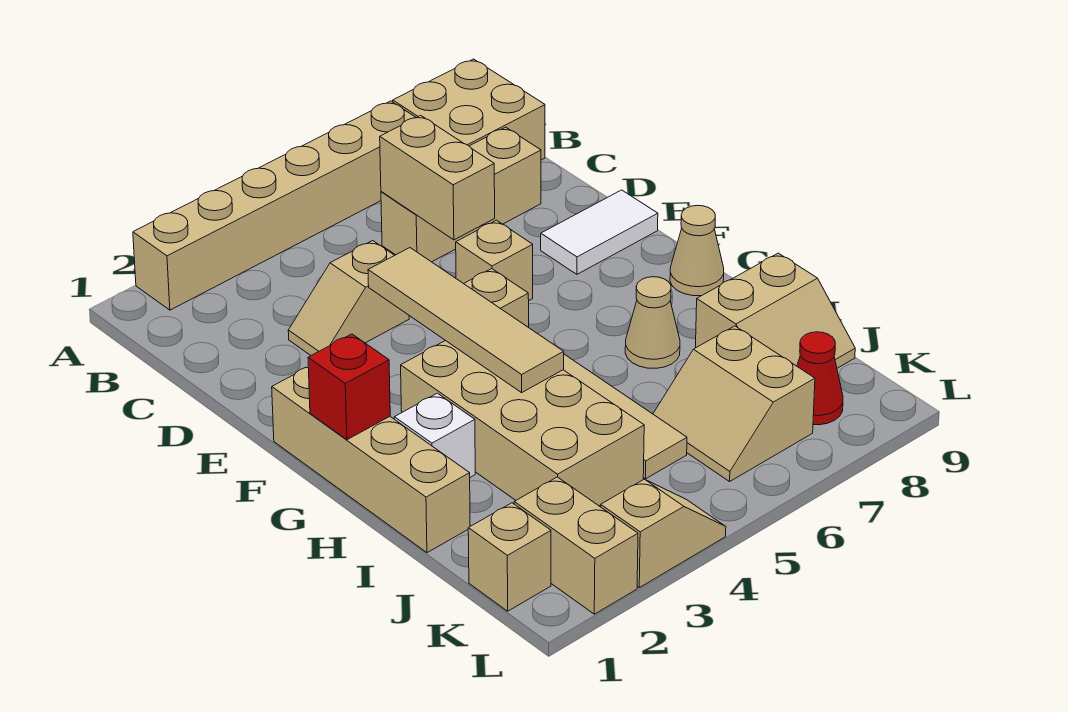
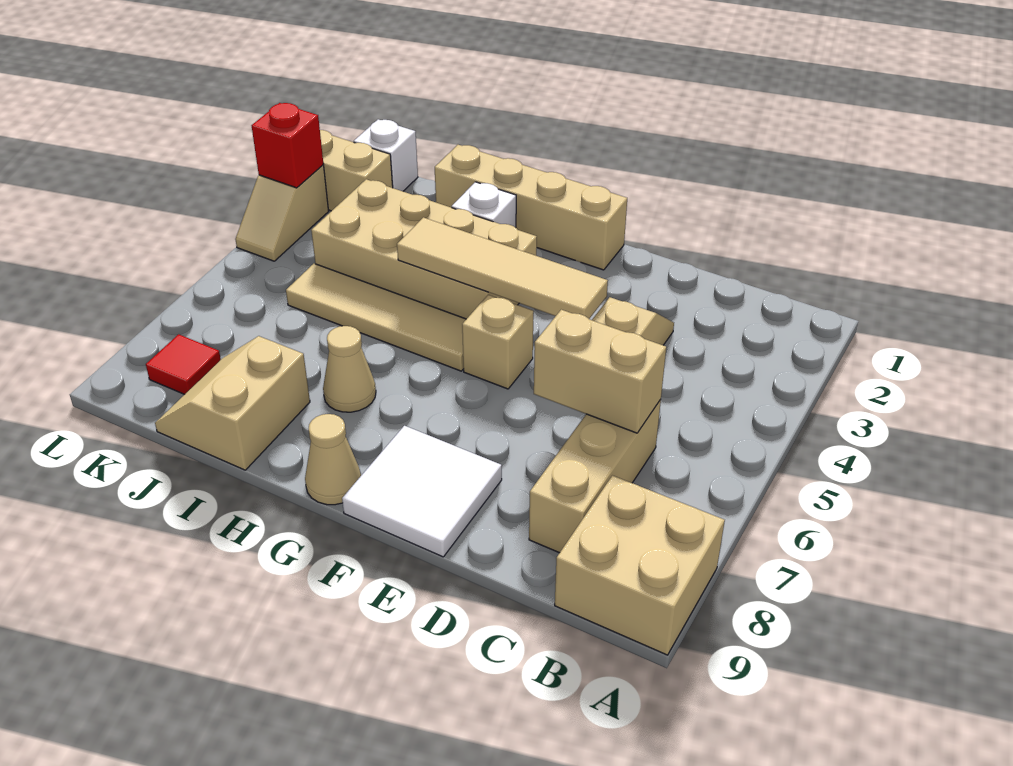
tan 1x6 brick [133,101,416,310] -> none
tan 1x1 brick [456,220,533,300] -> none
white 1x2 tile [541,190,658,274] -> white 2x2 tile [342,426,502,557]
red 1x1 brick [308,334,390,440] -> red 1x1 brick moved to [251,103,324,188]
tan 2x2 slope [653,326,815,481] -> none
tan 1x1 brick [468,503,551,611] -> white 1x1 brick [354,119,418,191]
red 1x1 cone [797,332,843,425] -> red 1x1 tile [146,334,221,394]

